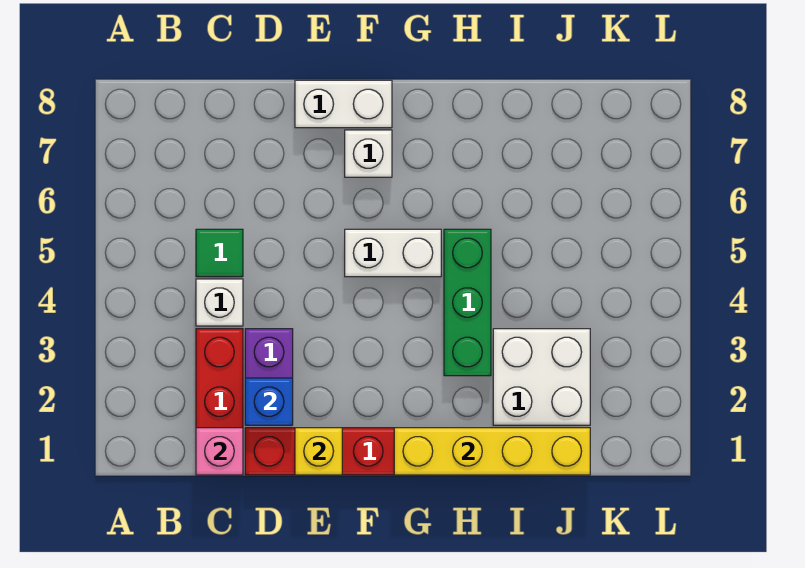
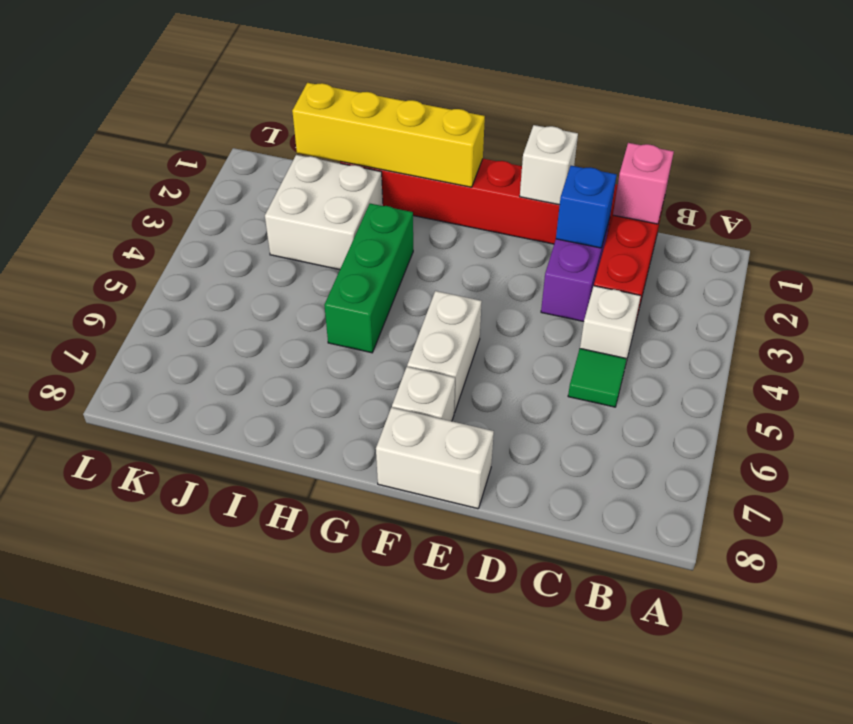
yellow 1x1 brick [295,428,342,475] -> white 1x1 brick [520,125,578,205]
white 1x2 brick [345,229,441,277] -> white 1x2 brick turned to [407,291,482,413]

